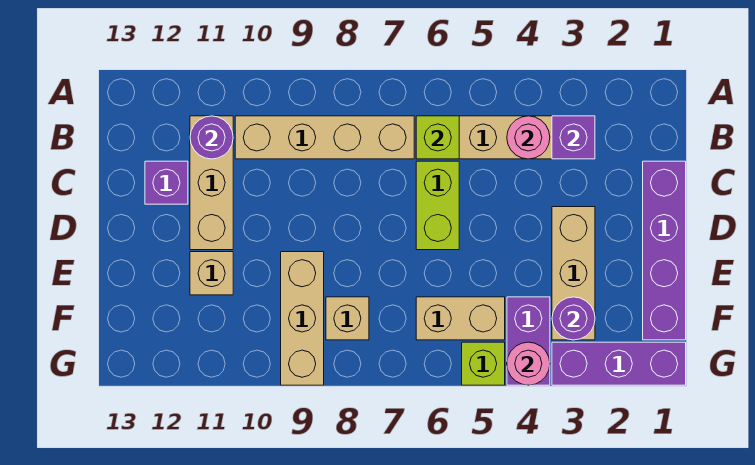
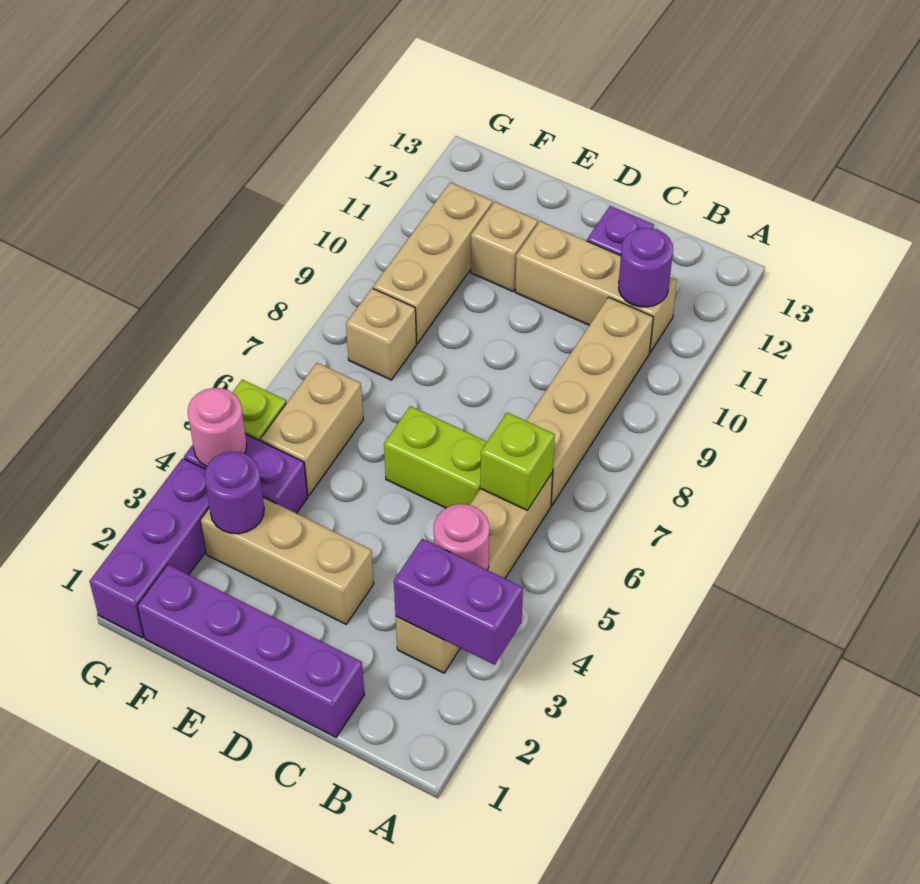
purple 1x1 brick [552,116,595,159] -> purple 1x2 brick [394,539,523,665]
tan 1x3 brick [281,252,324,385] -> tan 1x3 brick turned to [373,182,493,343]

